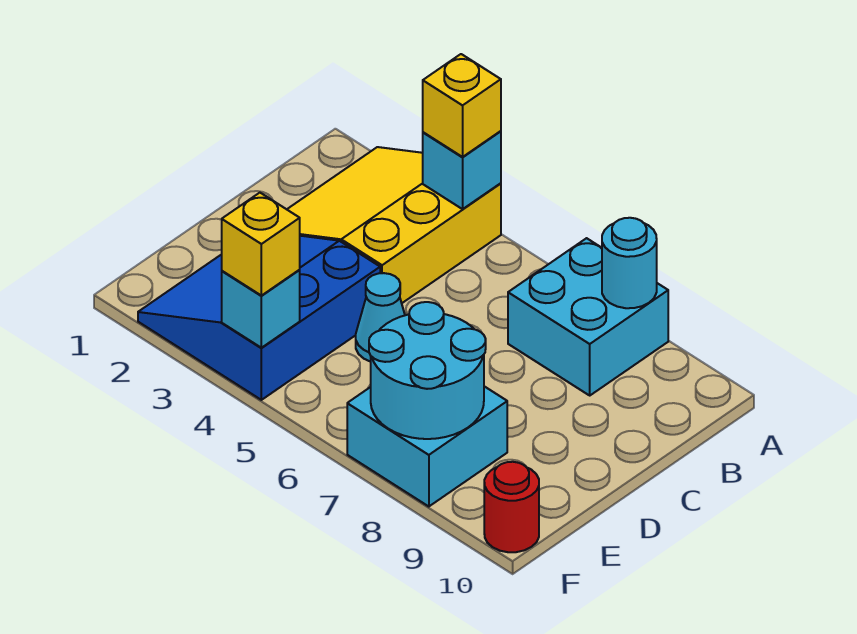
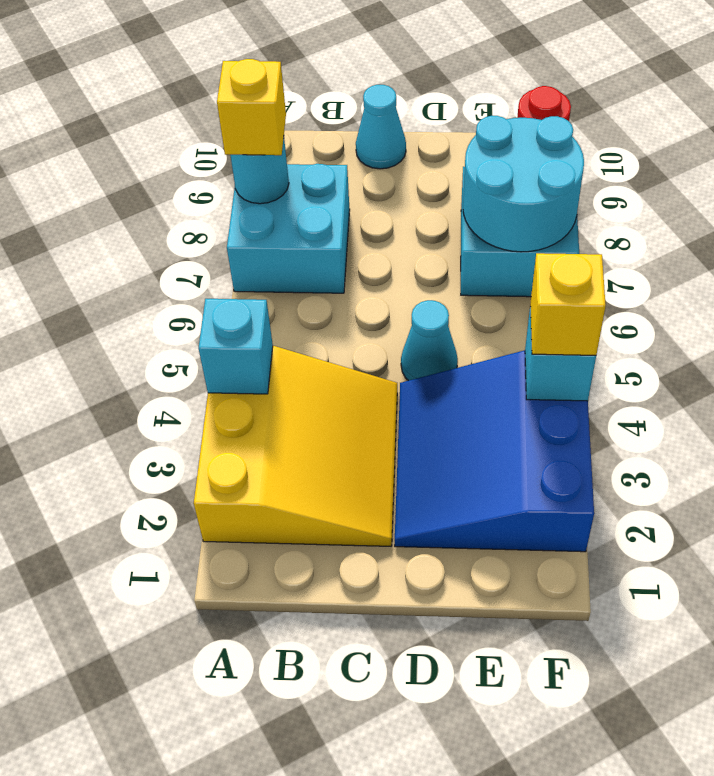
yellow 3x3 slope [287,147,501,303] -> yellow 3x3 slope turned to [194,346,397,546]
yellow 1x1 brick [423,54,501,157] -> yellow 1x1 brick moved to [217,59,286,155]
none -> cyan 1x1 cone [356,85,406,169]
blue 3x3 slope [138,236,380,400] -> blue 3x3 slope turned to [395,351,594,552]

